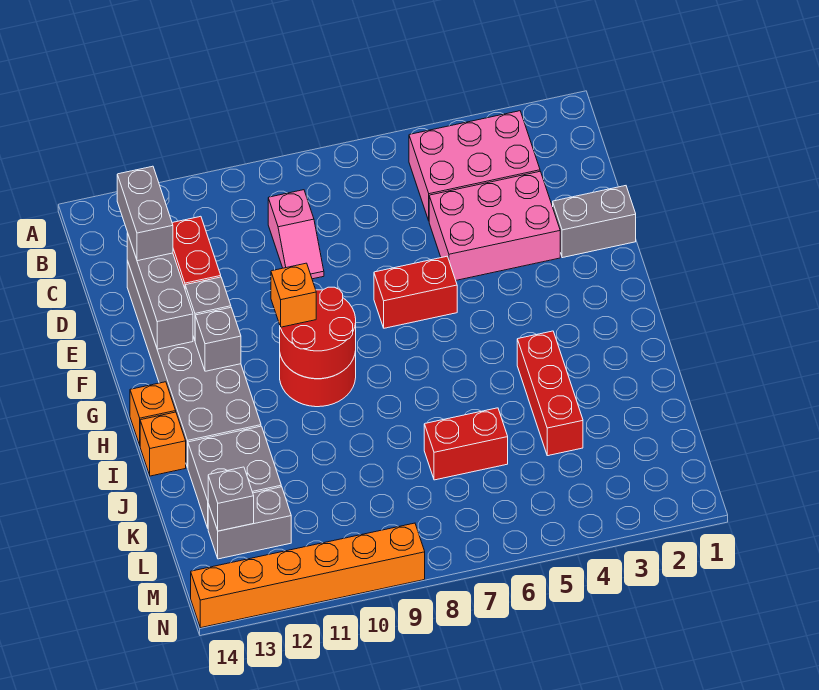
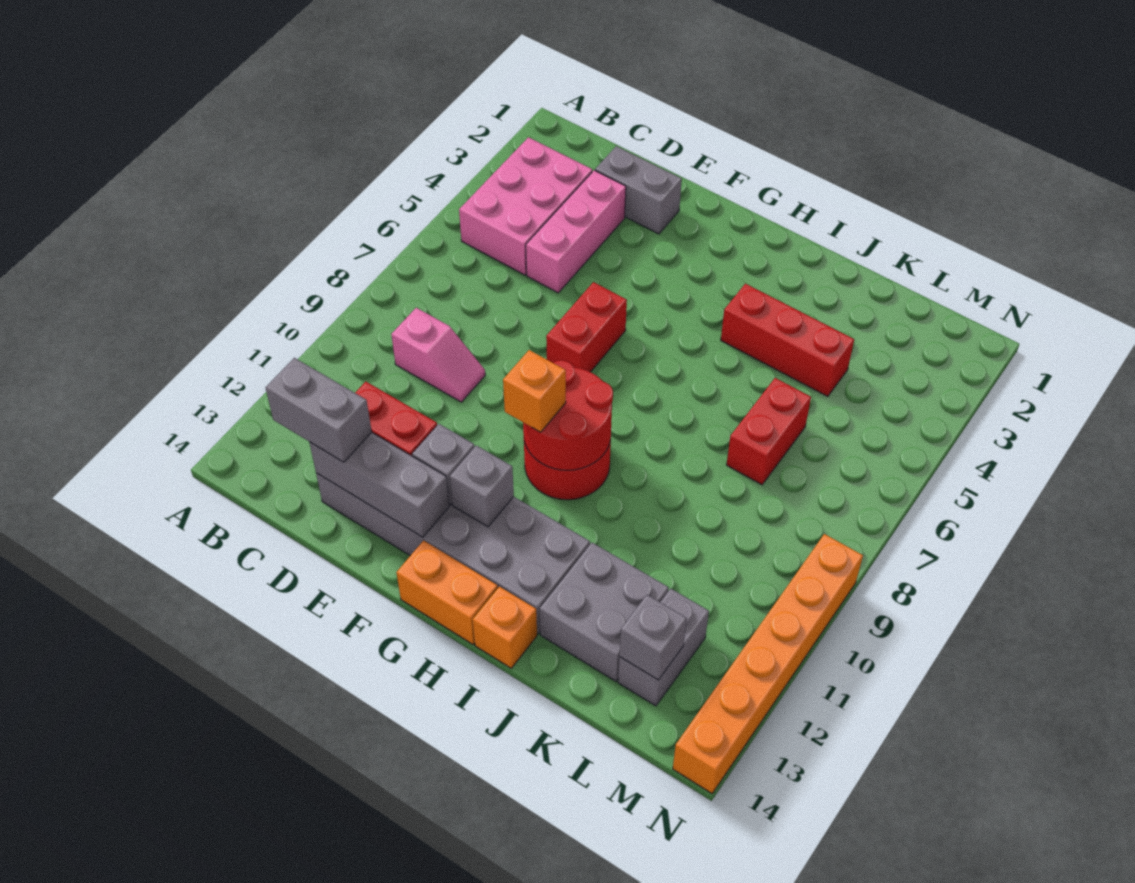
pink 2x3 brick [429,172,560,280] -> pink 1x3 brick [526,170,626,293]
grey 1x2 brick [553,186,636,258] -> grey 1x2 brick turned to [595,146,682,234]
orange 1x1 brick [130,382,176,445] -> orange 1x2 brick [396,541,498,644]

